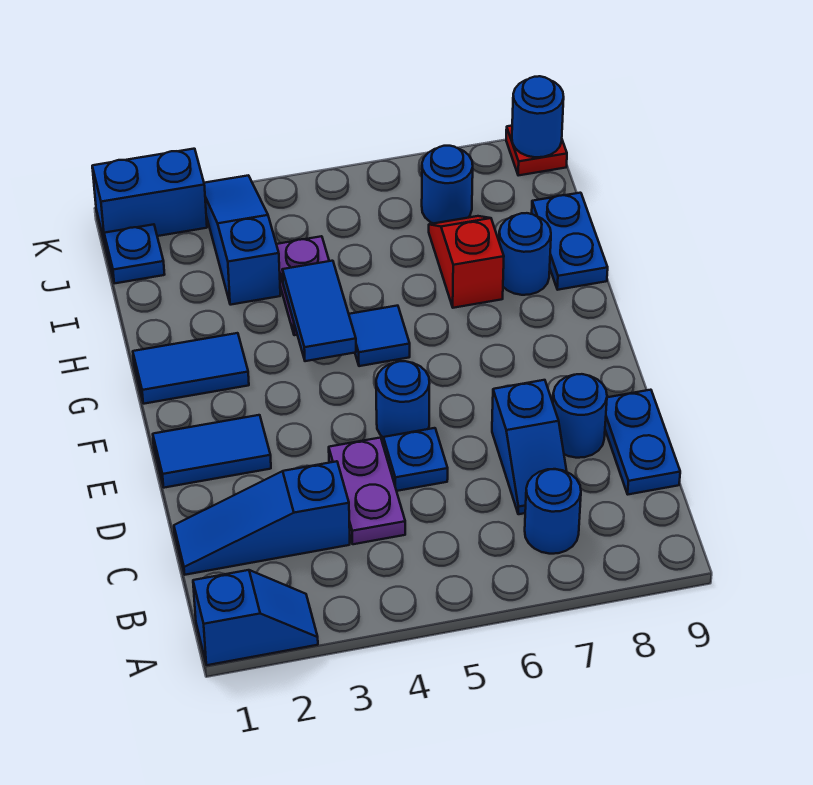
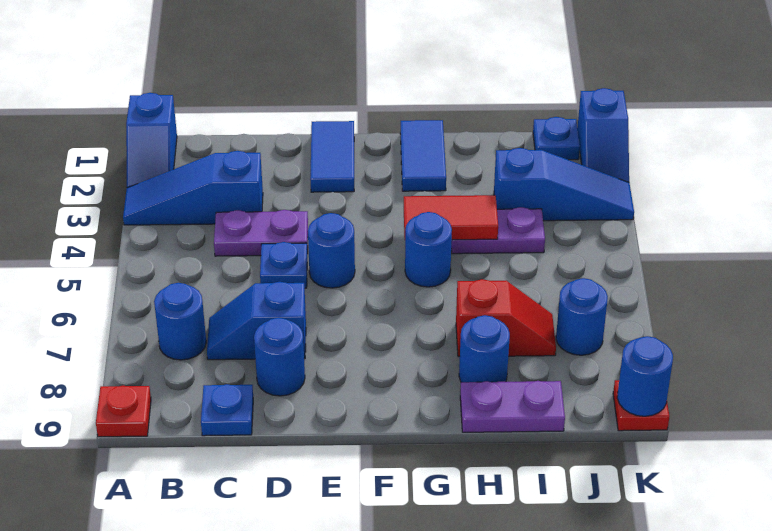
none -> red 1x1 plate [96,386,151,437]
blue 1x3 slope [174,461,350,575] -> blue 1x3 slope turned to [123,151,263,225]
blue 1x2 plate [605,390,680,494] -> blue 1x1 plate [201,384,253,436]
blue 1x2 tile [282,261,356,361] -> red 1x2 tile [404,195,498,240]
blue 1x1 tile [349,306,410,366] -> blue 1x1 round brick [405,212,452,287]
blue 1x2 plate [532,193,608,290] -> purple 1x2 plate [460,381,565,432]
blue 1x2 brick [92,149,207,243] -> blue 1x2 slope [577,88,629,182]

